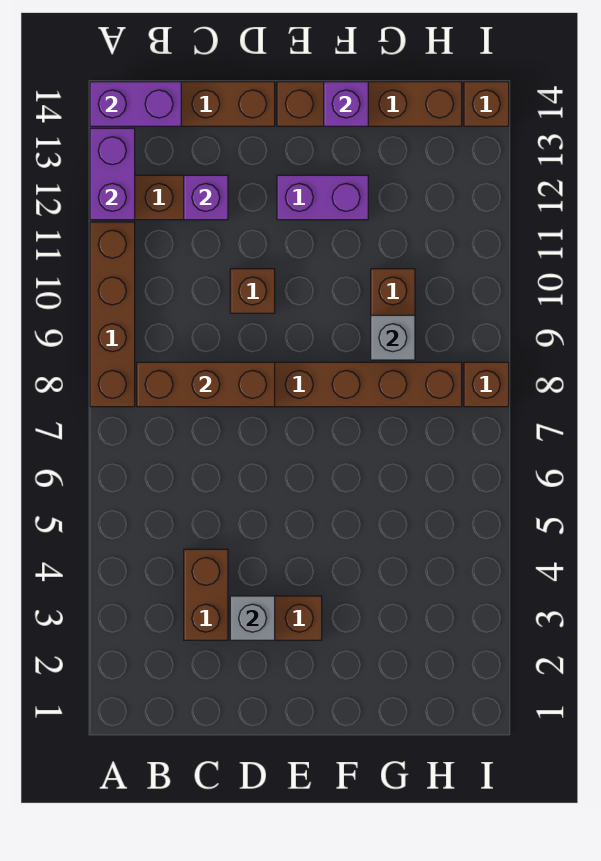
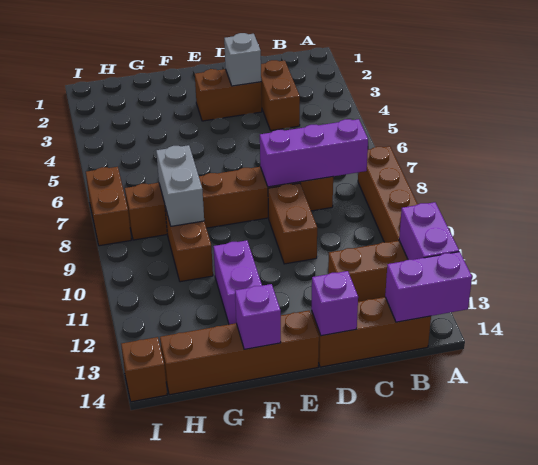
brown 1x3 brick [137,362,275,407] -> purple 1x3 brick [260,119,368,187]
purple 1x1 brick [184,175,228,220] -> purple 1x1 brick moved to [311,271,358,336]
brown 1x1 brick [230,269,275,313] -> brown 1x2 brick [268,183,317,264]
purple 1x2 brick [277,175,368,220] -> purple 1x2 brick turned to [213,240,262,324]
grey 1x1 brick [371,315,415,360] -> grey 1x2 brick [156,145,204,226]
brown 1x1 brick [464,362,509,407] -> brown 1x2 brick [86,167,131,246]

